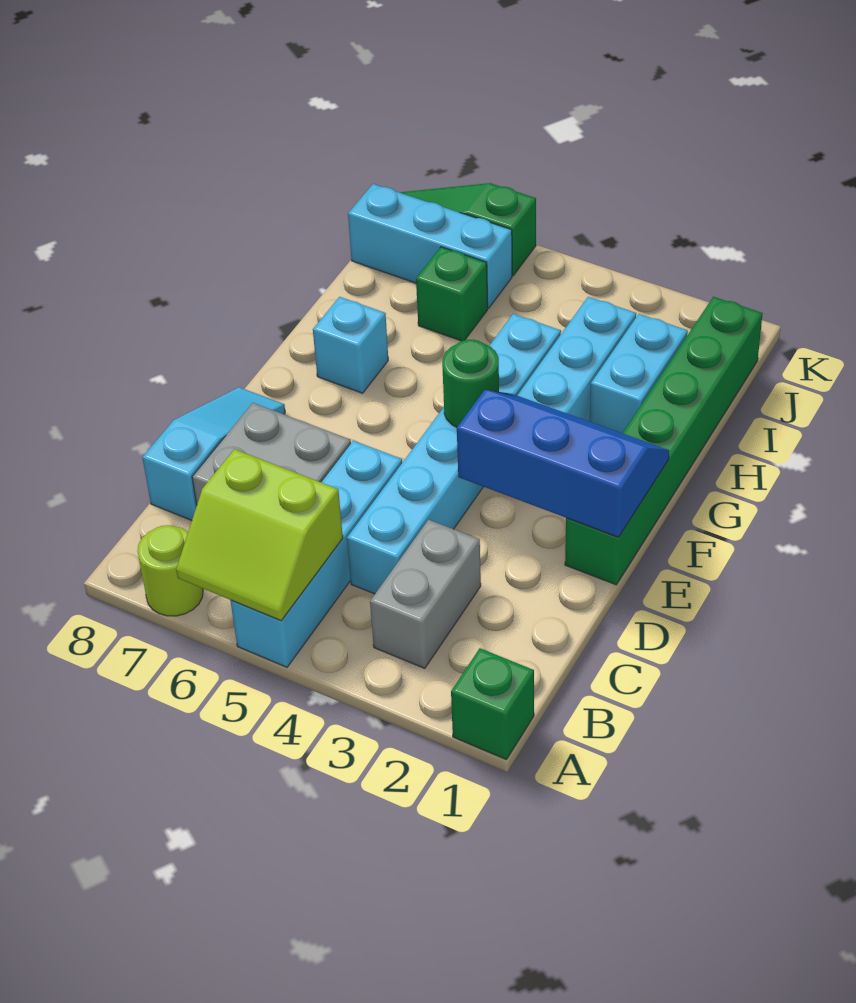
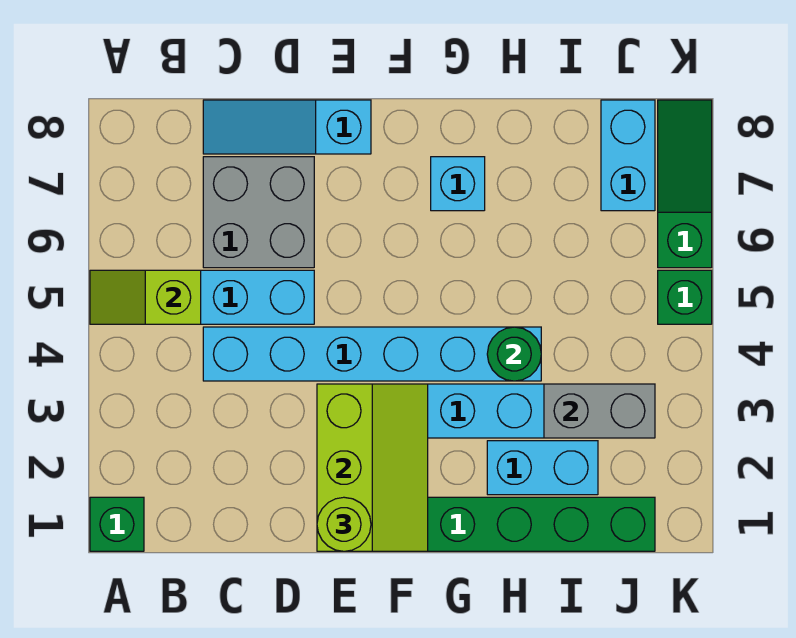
lime 2x2 slope [176,449,343,621] -> lime 1x2 slope [90,270,201,324]
lime 1x1 round brick [138,525,203,616] -> lime 1x1 round brick moved to [317,497,371,551]
grey 1x2 brick [370,520,481,668] -> grey 1x2 brick moved to [544,384,655,438]
cyan 1x3 slope [142,387,285,520] -> cyan 1x3 slope turned to [203,100,371,154]
blue 2x3 slope [457,390,669,537] -> lime 2x3 slope [317,384,428,551]
green 1x1 round brick [442,340,499,427] -> green 1x1 round brick moved to [487,327,541,381]
green 1x1 brick [416,247,488,341] -> green 1x1 brick moved to [658,270,712,324]
cyan 1x3 brick [348,184,512,308] -> cyan 1x2 brick [601,100,655,211]

